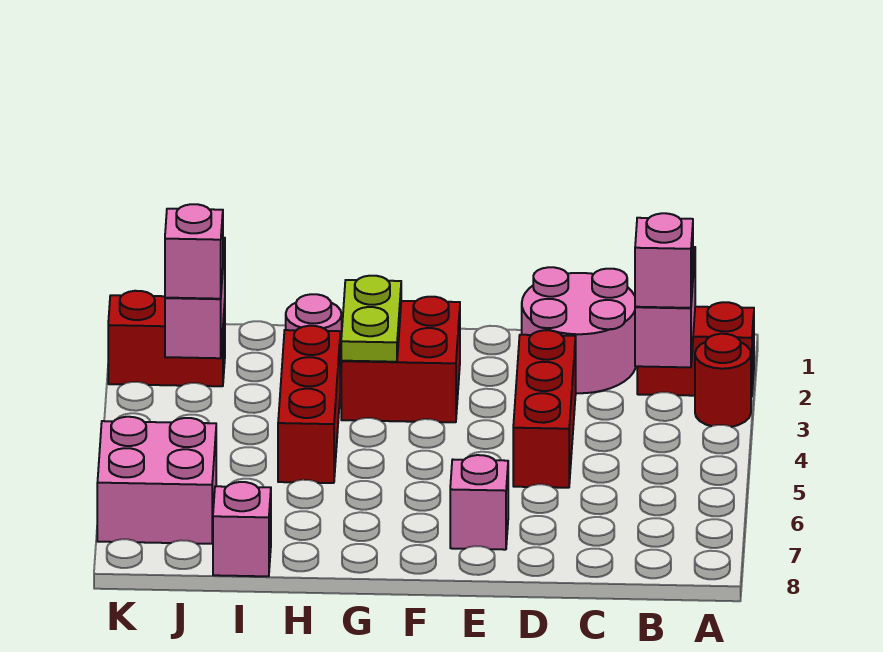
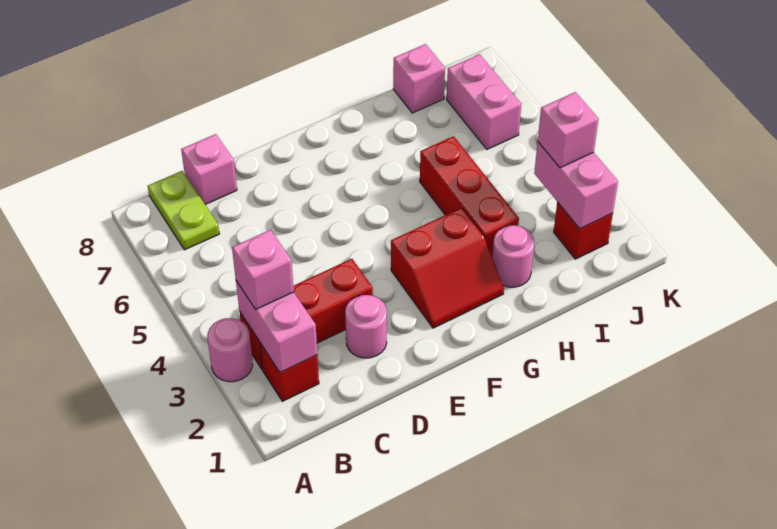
red 1x2 brick [637,302,754,397] -> red 1x1 brick [260,343,319,401]
red 1x1 round brick [695,334,751,427] -> pink 1x1 round brick [207,318,253,382]
pink 2x2 round brick [522,267,636,393] -> pink 1x1 round brick [345,295,387,358]
red 1x3 brick [513,330,576,488] -> red 1x3 brick turned to [239,259,373,369]
pink 1x1 brick [450,455,508,550] -> pink 1x1 brick moved to [181,134,237,204]
red 2x2 brick [341,297,460,422] -> red 2x2 slope [391,208,504,328]
lime 1x2 plate [341,276,401,362] -> lime 1x2 plate moved to [148,171,219,250]
red 1x2 brick [108,291,225,386] -> red 1x1 brick [554,202,613,259]
pink 2x2 brick [97,417,216,544] -> pink 1x2 brick [447,54,521,149]

